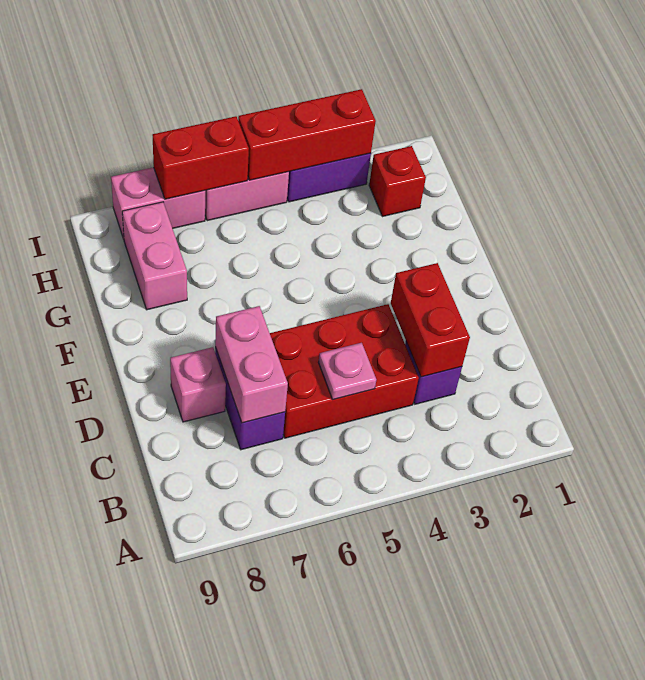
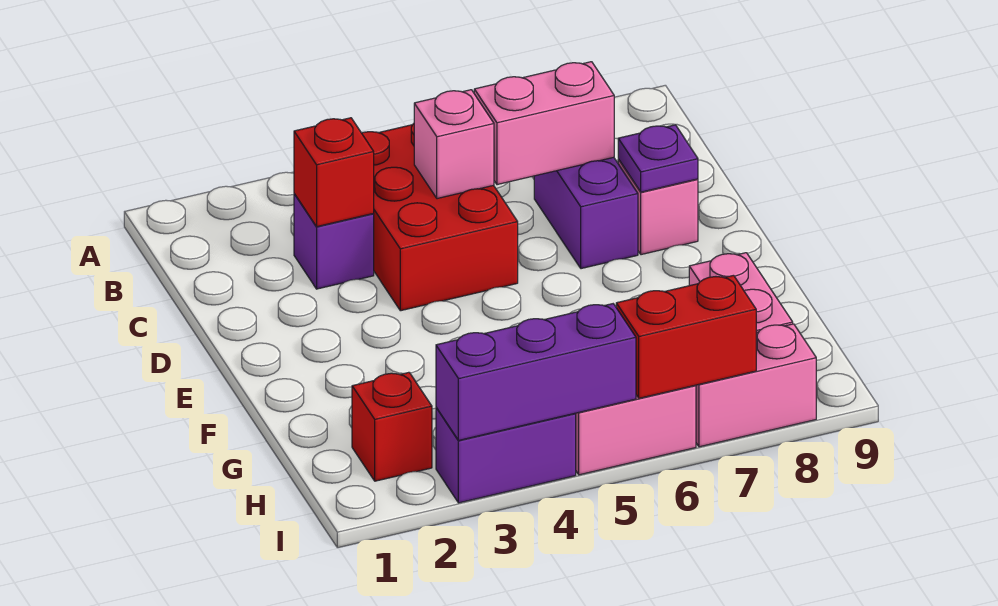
red 1x2 brick [391,263,470,377] -> red 1x1 brick [294,118,374,227]
red 2x3 brick [270,304,419,438] -> red 2x3 brick turned to [362,124,518,311]
pink 1x1 plate [318,343,376,400] -> pink 1x1 brick [414,90,494,199]
pink 1x2 brick [215,306,288,423] -> pink 1x2 brick turned to [474,62,614,185]
none -> purple 1x1 plate [618,125,698,192]
red 1x3 brick [238,89,376,180] -> purple 1x3 brick [436,304,636,440]

